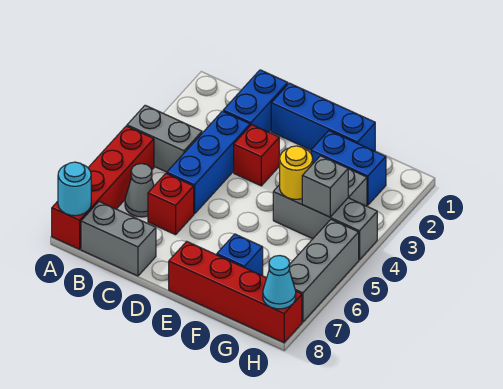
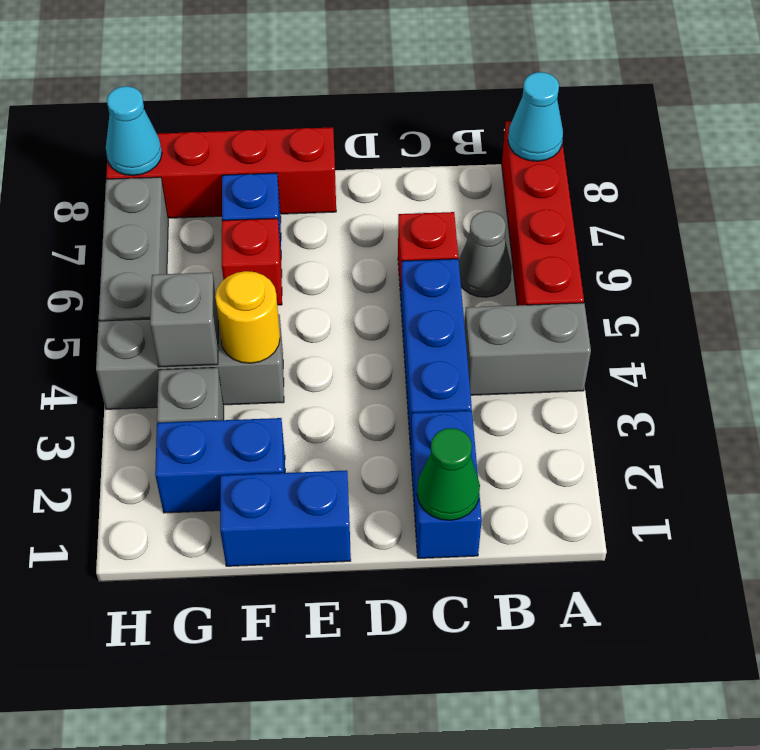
cyan 1x1 round brick [58,162,91,216] -> cyan 1x1 cone [508,72,563,161]
grey 1x2 brick [81,202,156,276] -> none
none -> green 1x1 cone [417,428,480,520]
blue 1x3 brick [271,83,375,151] -> blue 1x2 brick [220,470,351,566]
red 1x1 brick [234,125,279,186] -> red 1x1 brick moved to [222,218,282,305]

